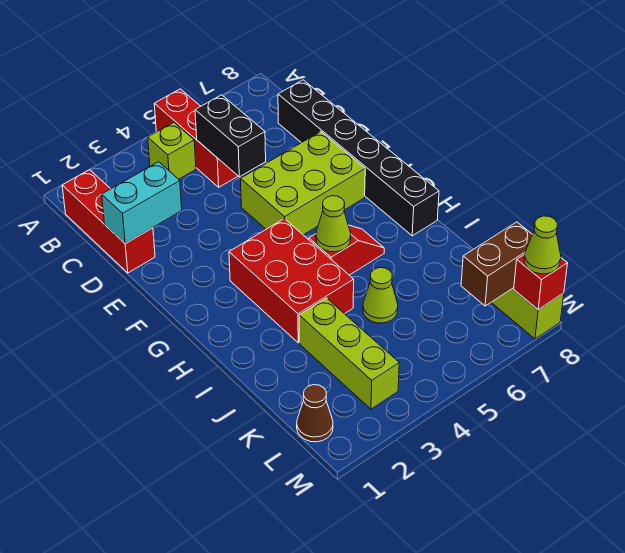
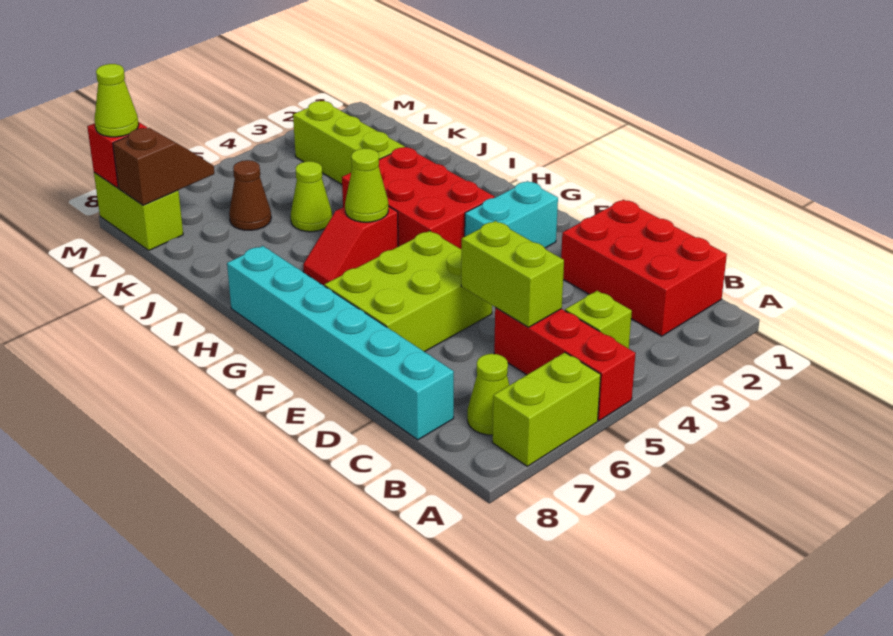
none -> lime 1x2 brick [492,353,601,466]
red 1x3 brick [62,170,155,273] -> red 2x3 brick [561,200,727,336]
none -> lime 1x1 cone [467,354,509,435]
black 1x2 brick [195,95,266,177] -> lime 1x2 brick [461,221,564,327]
black 1x6 brick [278,80,439,236] -> cyan 1x6 brick [227,246,454,440]
cyan 1x2 brick [102,162,182,243] -> cyan 1x2 brick moved to [465,181,558,248]
brown 1x1 cone [297,385,333,442] -> brown 1x1 cone moved to [229,160,271,230]
brown 1x2 brick [461,222,533,306] -> brown 1x2 slope [113,128,214,205]

